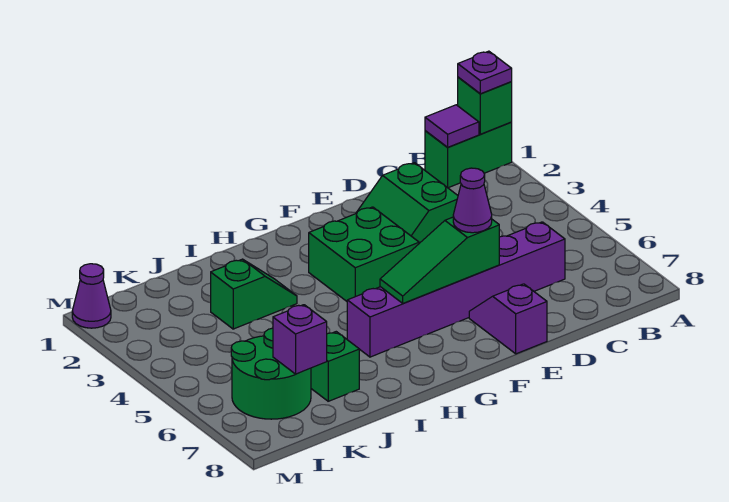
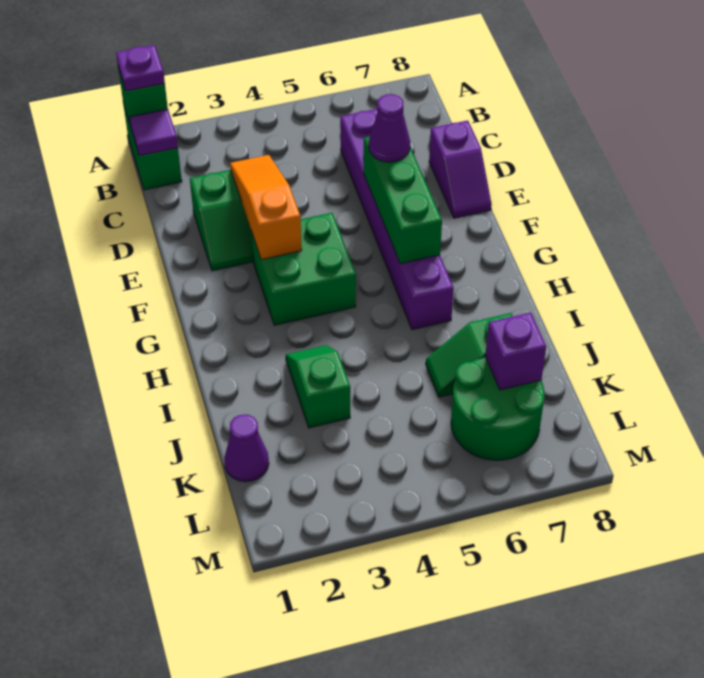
none -> orange 1x3 slope [230,155,302,260]
green 1x3 slope [380,217,499,303] -> green 1x3 brick [363,136,442,264]
purple 1x2 slope [469,284,547,354] -> purple 1x2 slope turned to [429,120,492,218]
purple 1x1 cone [72,264,111,328] -> purple 1x1 cone moved to [224,415,269,482]

